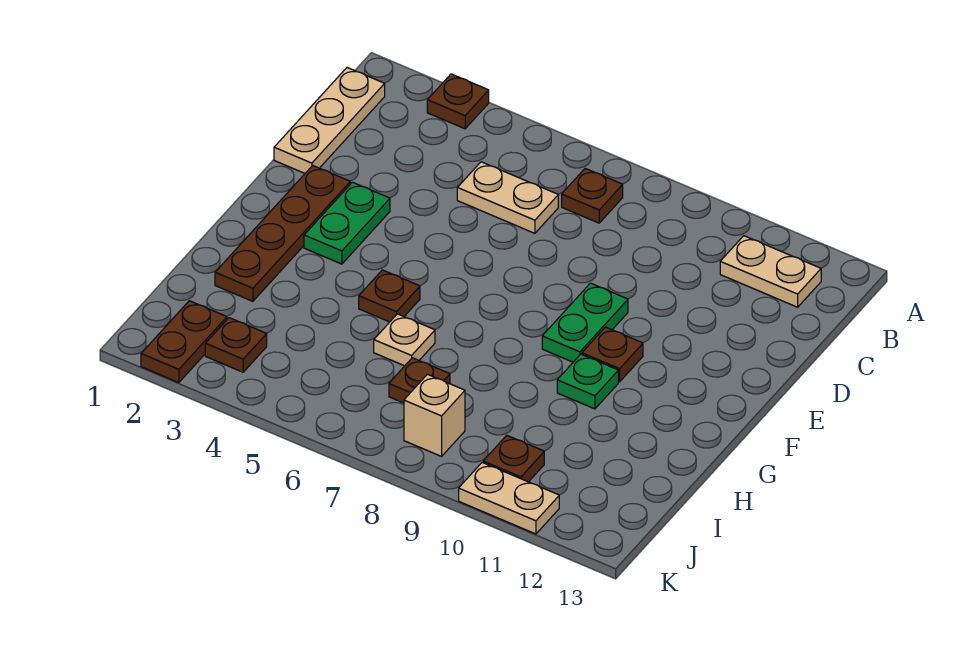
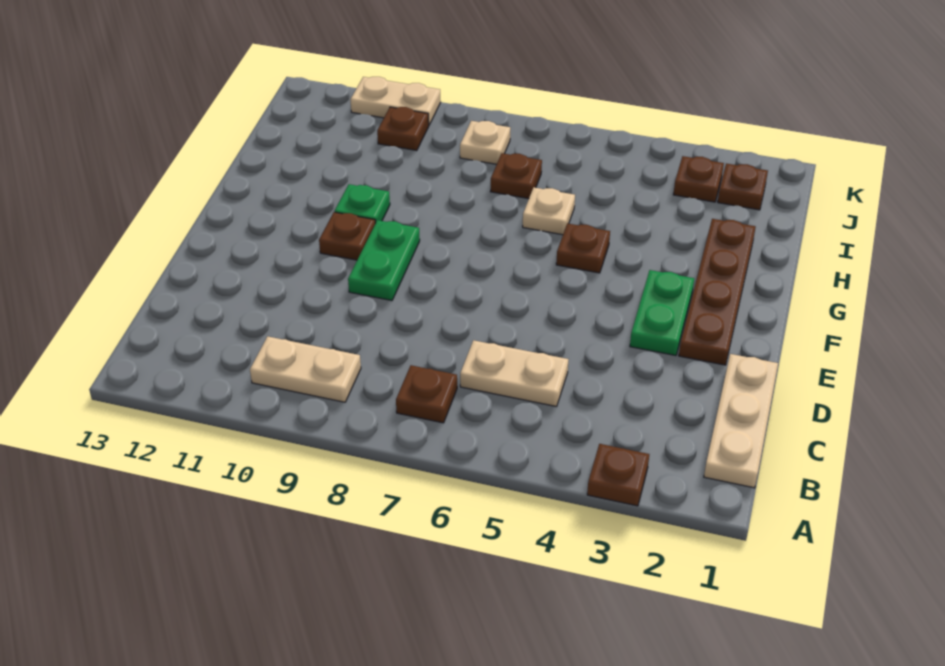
tan 1x2 plate [720,236,821,307] -> tan 1x2 plate moved to [250,336,361,402]
brown 1x2 plate [141,301,227,383] -> brown 1x1 plate [718,164,768,210]
tan 1x1 brick [404,374,465,456] -> tan 1x1 plate [460,121,510,164]

